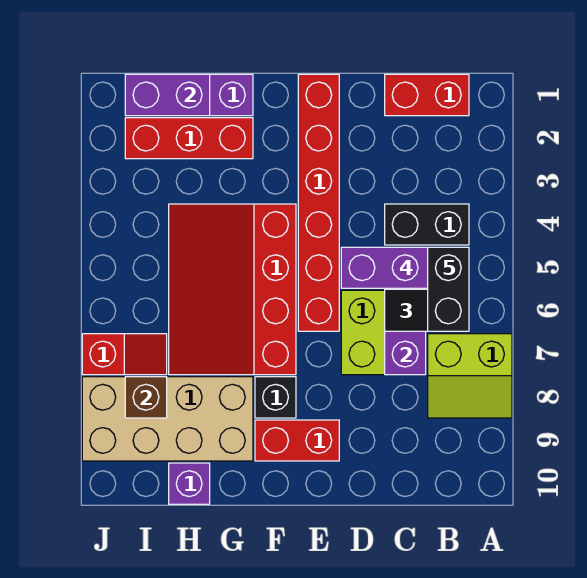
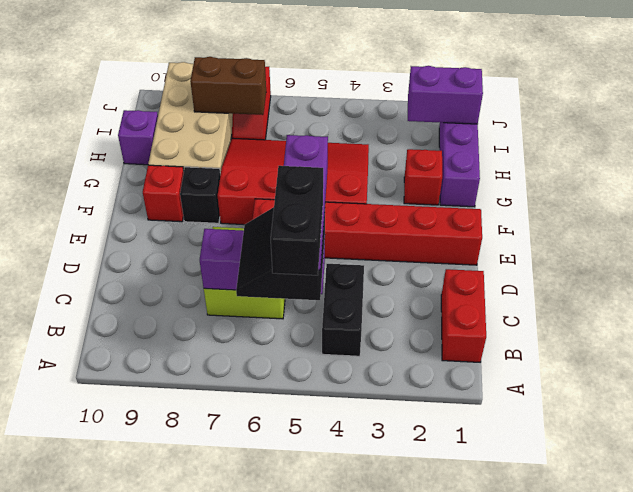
lime 2x2 slope [428,334,512,418] -> none
black 1x2 brick [428,247,469,331] -> black 1x2 brick turned to [271,166,323,275]
red 1x2 brick [255,420,339,461] -> red 1x1 brick [143,165,184,222]
red 1x3 brick [125,118,253,159] -> red 1x1 brick [404,149,442,205]
purple 1x2 brick [125,74,210,116] -> purple 1x2 brick turned to [408,66,483,124]
brown 1x1 brick [125,377,167,418] -> brown 1x2 brick [190,57,266,115]

